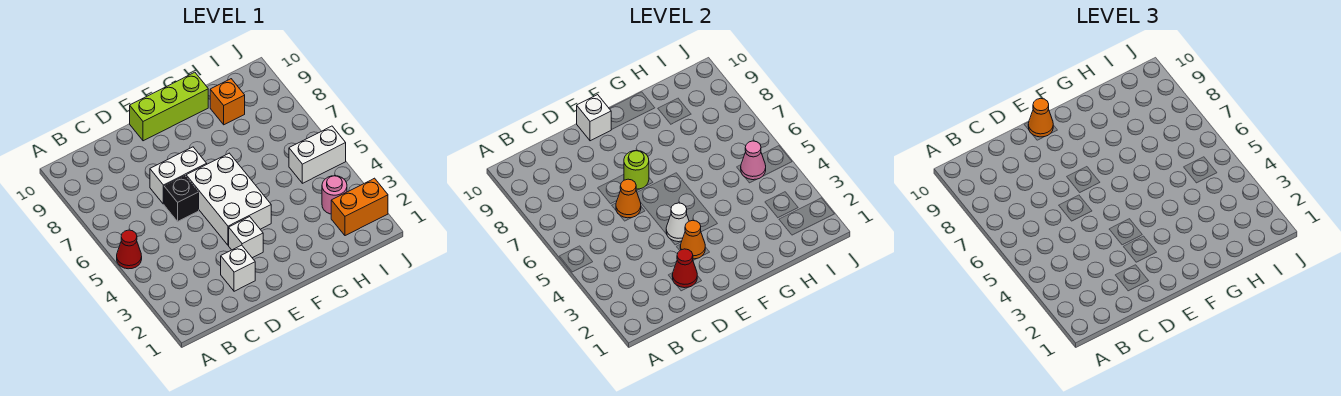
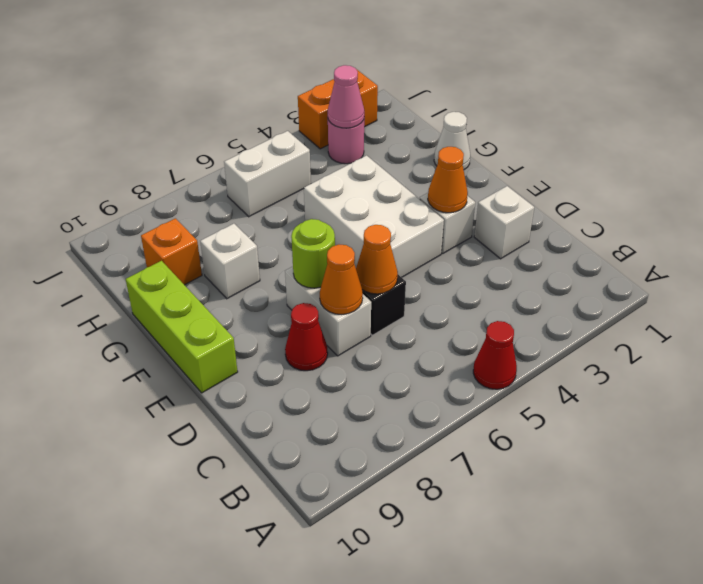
red 1x1 cone [672,249,697,288] -> red 1x1 cone moved to [285,303,328,371]
white 2x3 brick [186,153,271,245] -> white 2x3 brick turned to [304,155,444,277]
white 1x1 cone [666,203,689,242] -> white 1x1 cone moved to [434,112,470,170]
white 1x1 brick [577,95,611,141] -> white 1x1 brick moved to [200,224,260,299]
orange 1x1 cone [1028,98,1053,137] -> orange 1x1 cone moved to [320,245,363,315]
orange 1x2 brick [331,178,388,236] -> orange 1x2 brick turned to [298,69,378,149]
white 1x2 brick [289,126,346,183] -> white 1x2 brick turned to [224,131,311,217]
pink 1x1 cone [741,141,766,180] -> pink 1x1 cone moved to [328,65,364,128]

